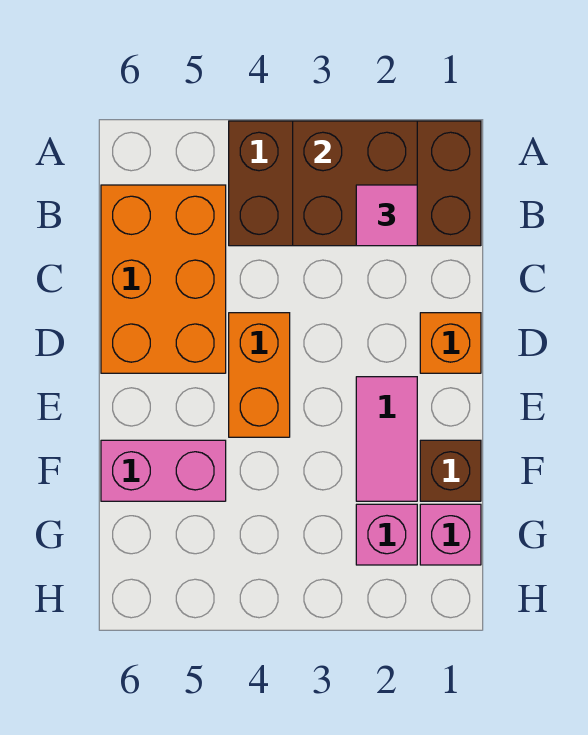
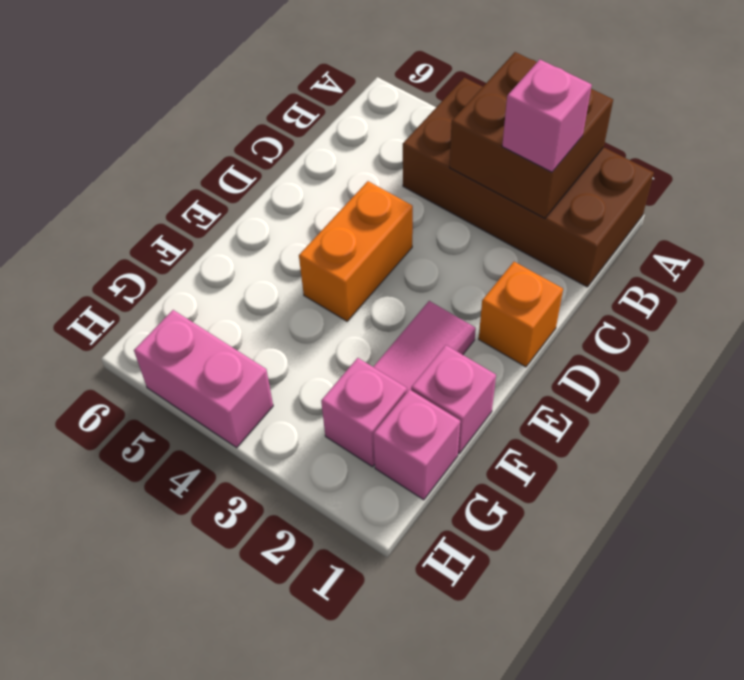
pink 1x1 tile [356,185,417,246] -> pink 1x1 brick [502,60,592,172]
orange 2x3 brick [101,185,226,373] -> none
brown 1x1 brick [420,440,481,501] -> pink 1x1 brick [411,345,496,453]
pink 1x2 brick [101,440,226,501] -> pink 1x2 brick moved to [134,310,273,448]

